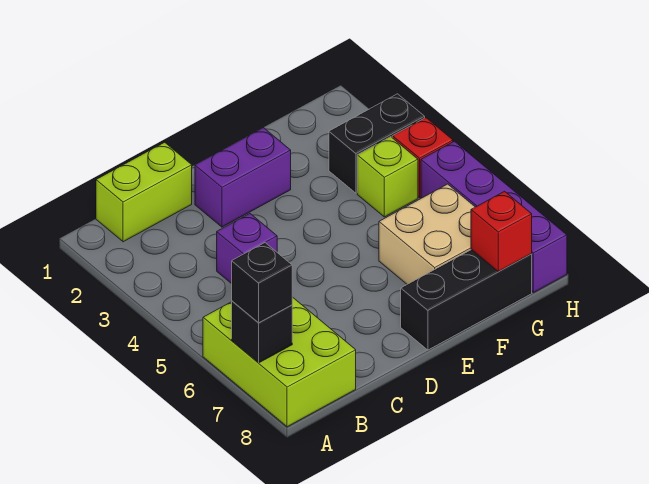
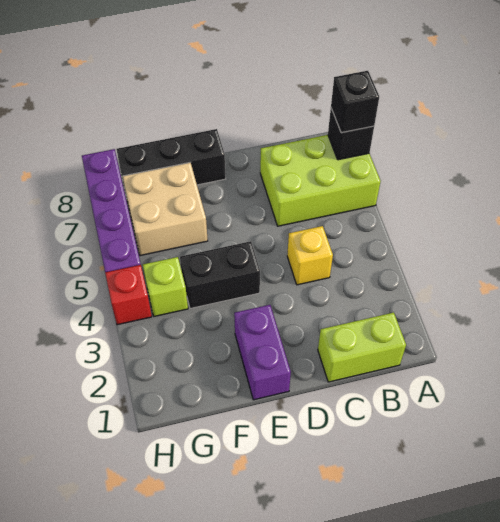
lime 2x3 brick [203,297,356,427] -> lime 2x3 brick turned to [260,135,381,226]
purple 1x1 brick [217,214,277,284] -> yellow 1x1 brick [287,226,333,285]
purple 1x2 brick [195,128,291,227] -> purple 1x2 brick turned to [234,305,291,400]
black 1x2 brick [329,94,425,193] -> black 1x2 brick moved to [180,241,260,309]
red 1x1 brick [471,191,532,271] -> none

